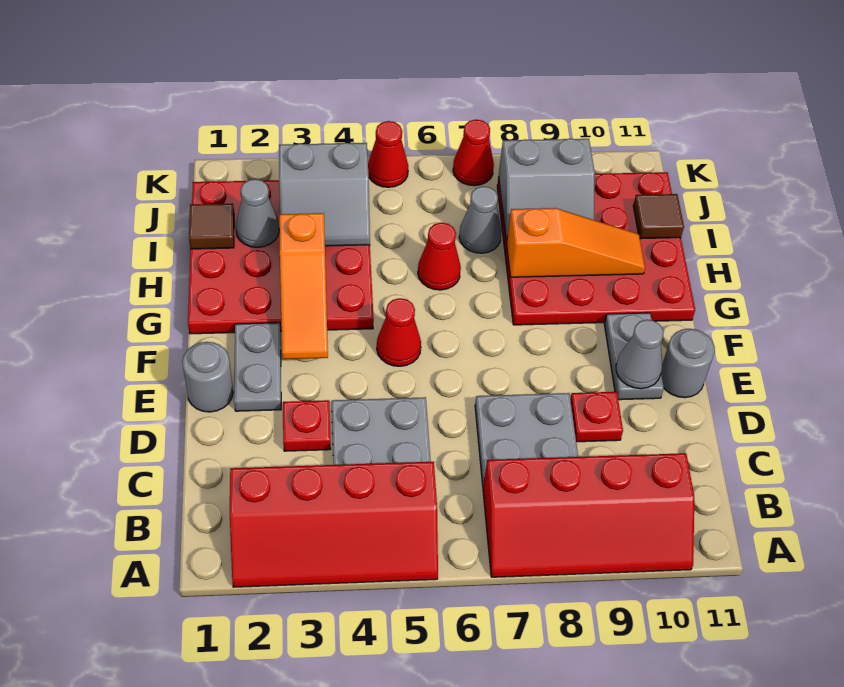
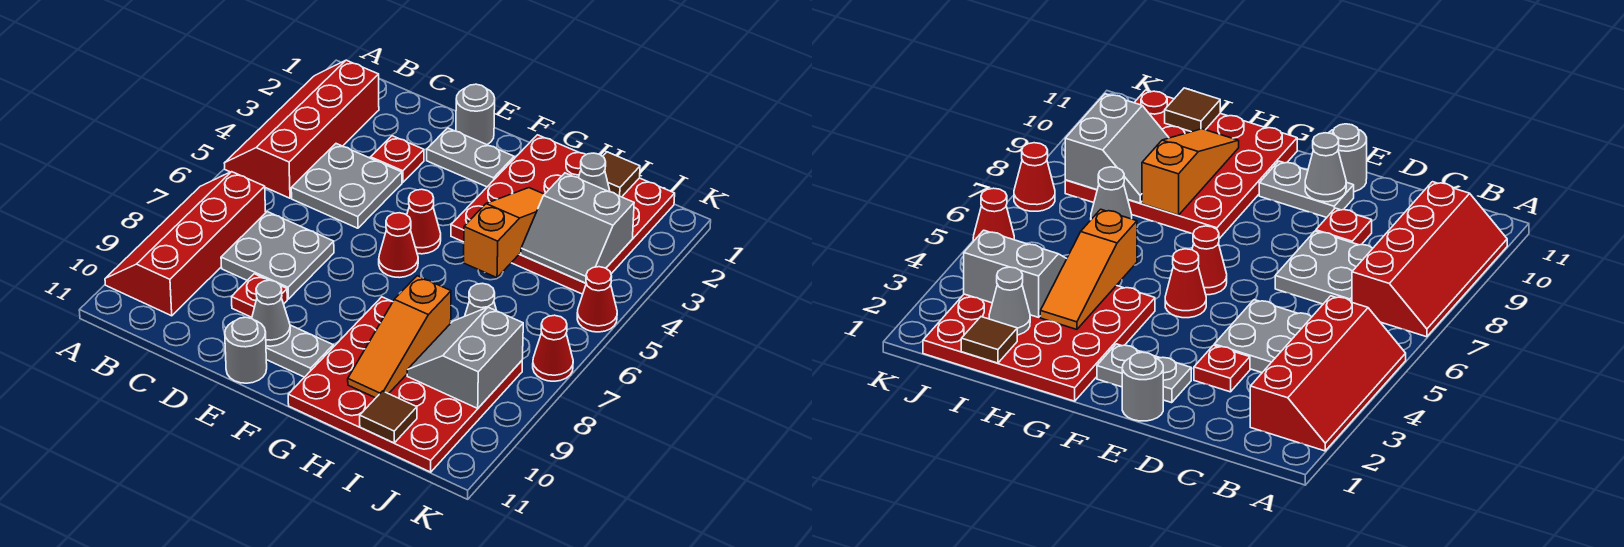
orange 1x3 slope [279,213,328,359] -> orange 1x3 slope turned to [464,188,544,278]
red 1x1 cone [418,223,461,290] -> red 1x1 cone moved to [379,213,418,278]
grey 2x2 slope [279,143,370,246] -> grey 2x2 slope turned to [521,173,634,283]

